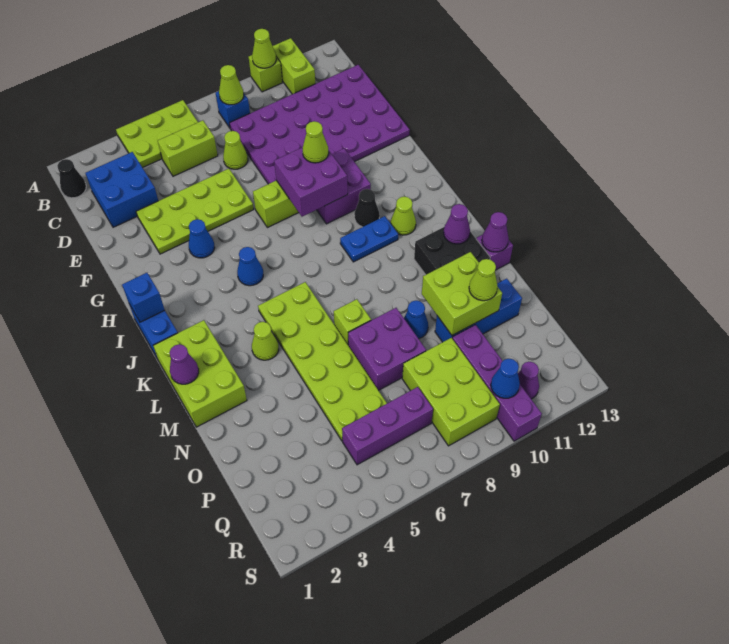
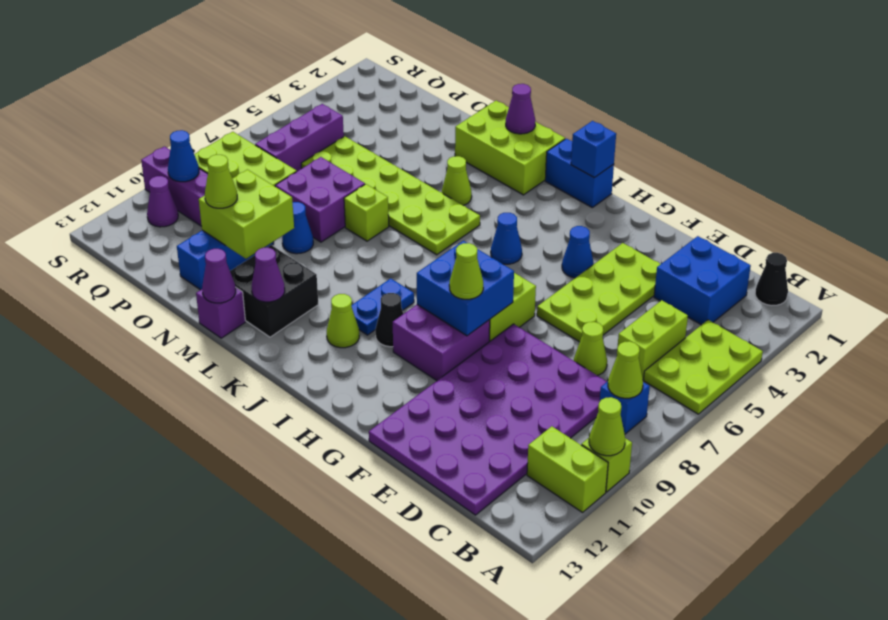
purple 2x2 brick [274,147,348,217] -> blue 2x2 brick [417,241,514,336]

